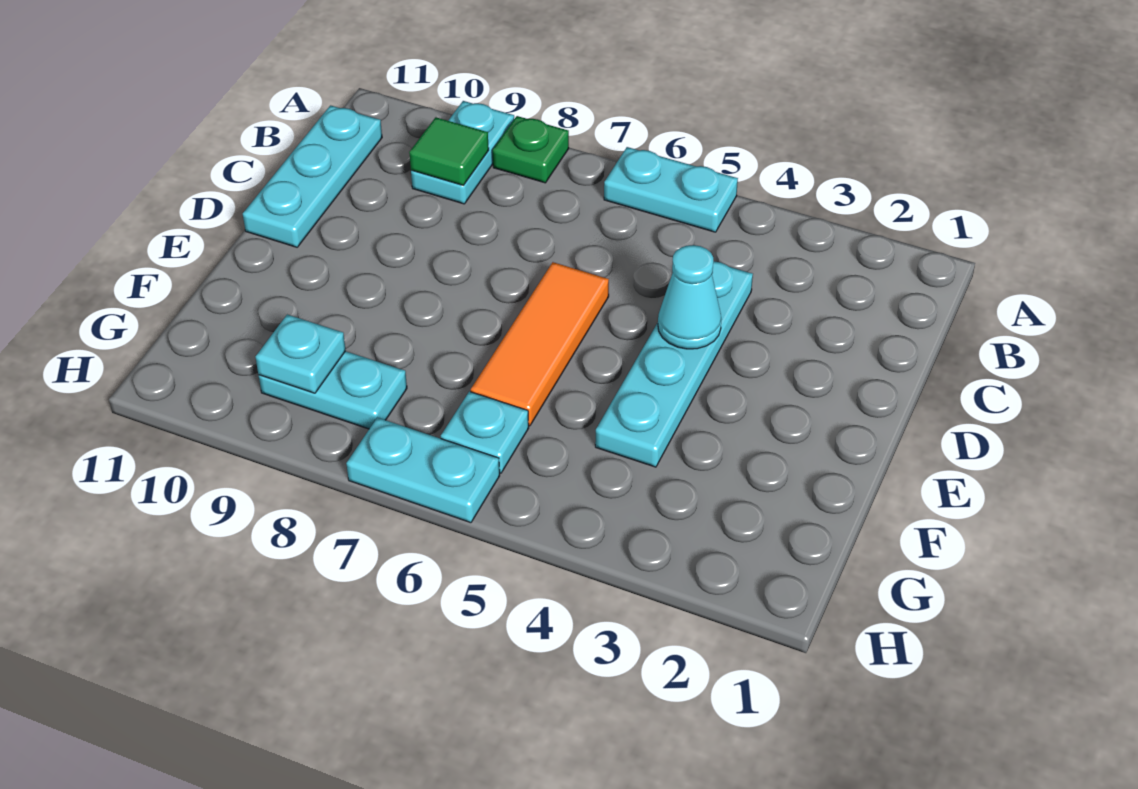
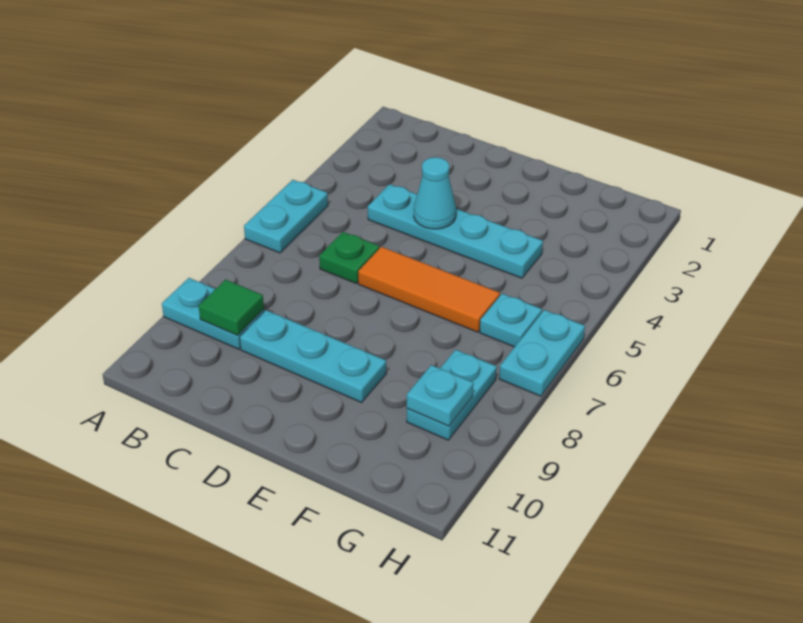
green 1x1 plate [493,116,569,183] -> green 1x1 plate moved to [319,232,379,284]
cyan 1x3 plate [243,105,382,247] -> cyan 1x3 plate moved to [240,310,386,403]

